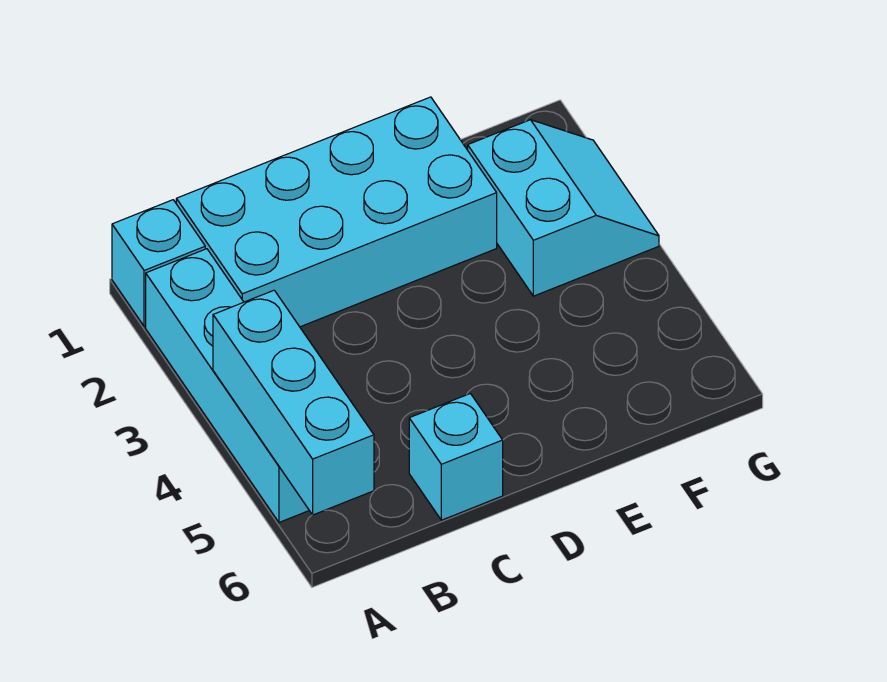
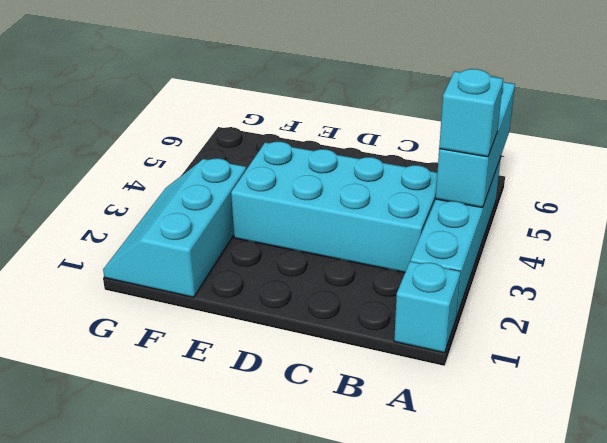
cyan 2x4 brick [176,97,497,327] -> cyan 2x4 brick moved to [231,142,437,273]
cyan 1x1 brick [409,394,503,520] -> cyan 1x1 brick moved to [439,69,503,157]
cyan 2x2 slope [468,120,659,296] -> cyan 2x3 slope [103,158,246,297]

